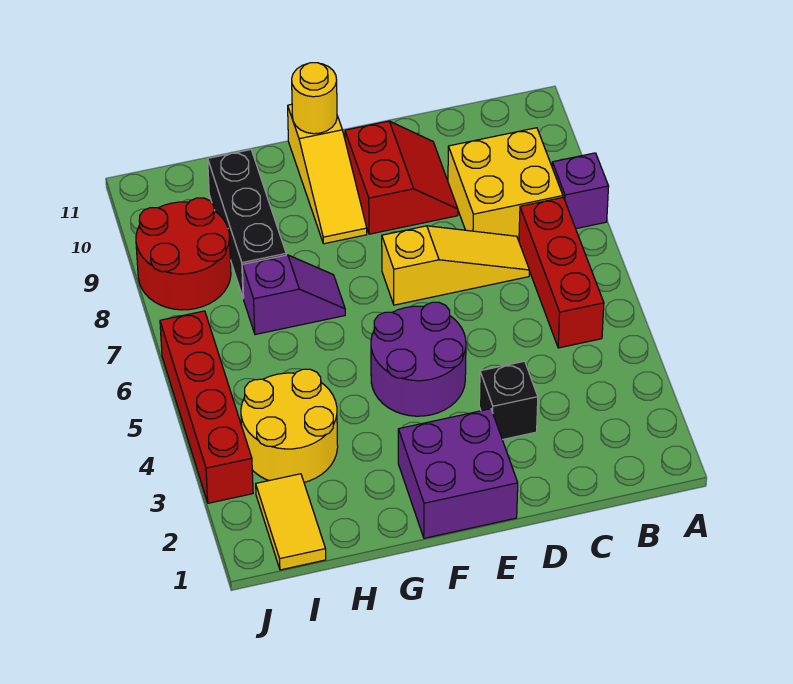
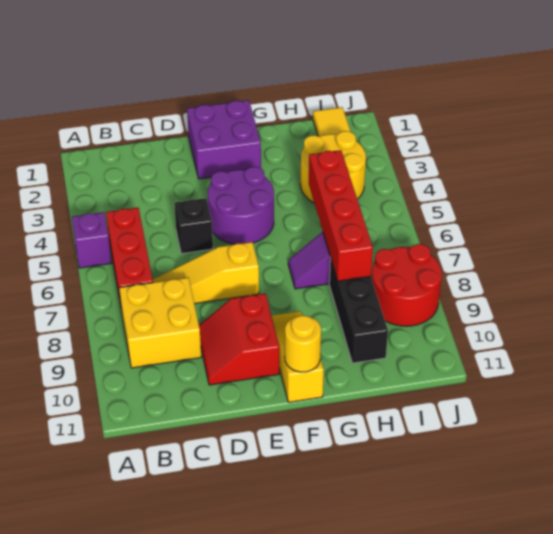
purple 1x1 brick [552,153,609,229] -> purple 1x1 brick moved to [72,212,111,268]
black 1x1 brick [479,361,538,440] -> black 1x1 brick moved to [174,198,213,254]
red 1x4 brick [160,311,253,503] -> red 1x4 brick moved to [309,150,373,281]

